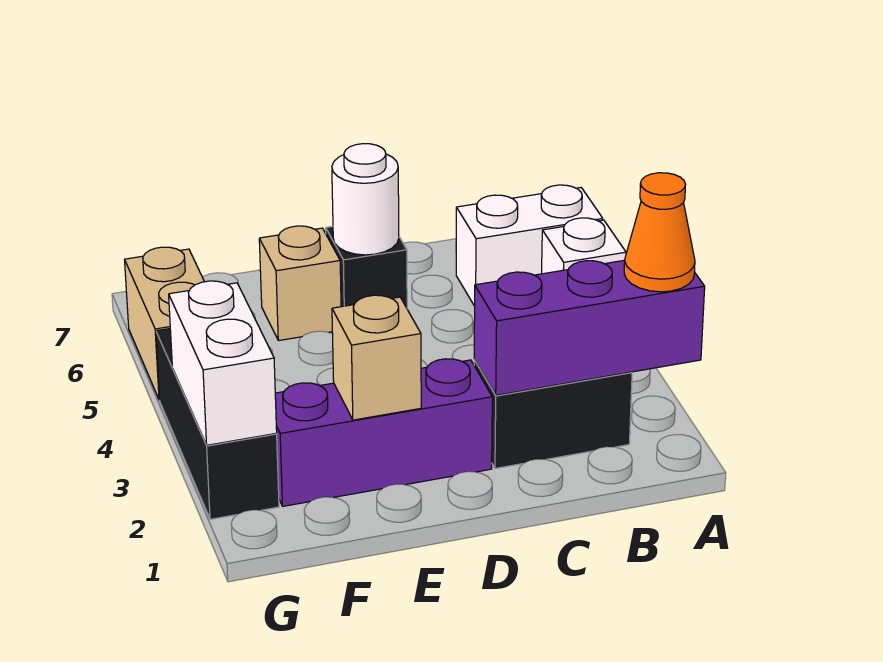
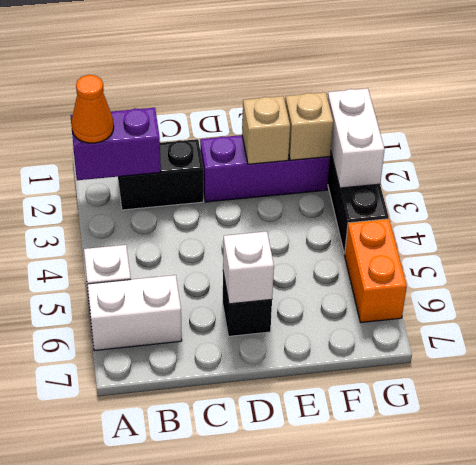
purple 1x3 brick [474,260,705,395] -> purple 1x2 brick [70,108,161,180]
white 1x1 round brick [332,144,399,255] -> white 1x1 brick [223,231,274,304]
tan 1x1 brick [259,226,341,341] -> tan 1x1 brick moved to [285,92,333,160]
tan 1x2 brick [125,247,204,400] -> orange 1x2 brick [345,219,407,323]

